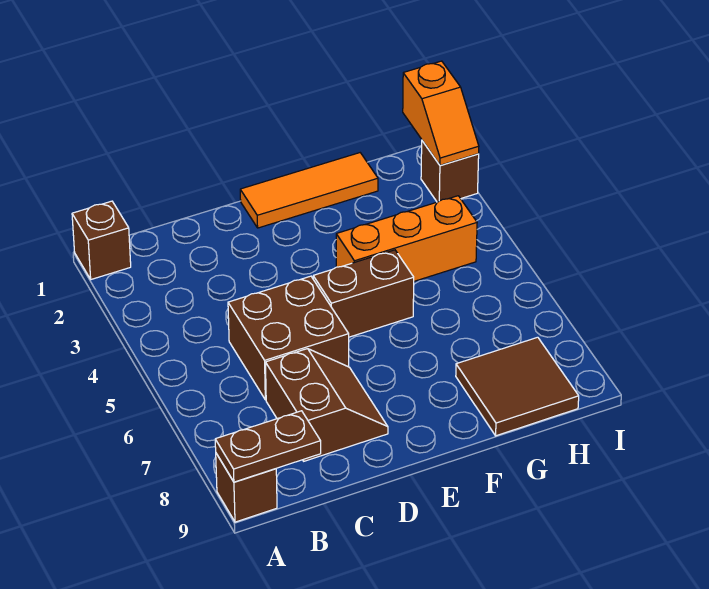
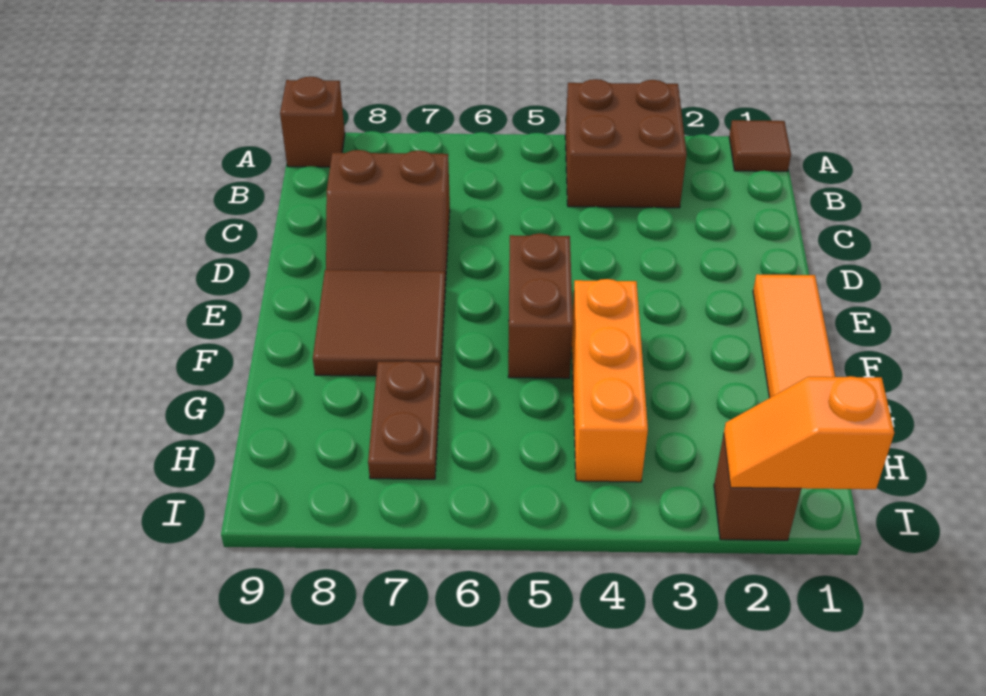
brown 1x1 brick [72,201,131,279] -> brown 1x1 tile [729,120,791,171]
brown 1x2 plate [215,411,321,482] -> brown 1x2 plate moved to [368,361,441,479]
brown 2x2 brick [228,276,349,400] -> brown 2x2 brick moved to [565,79,687,208]
brown 2x2 tile [456,337,579,436] -> brown 2x2 tile moved to [313,270,445,376]

